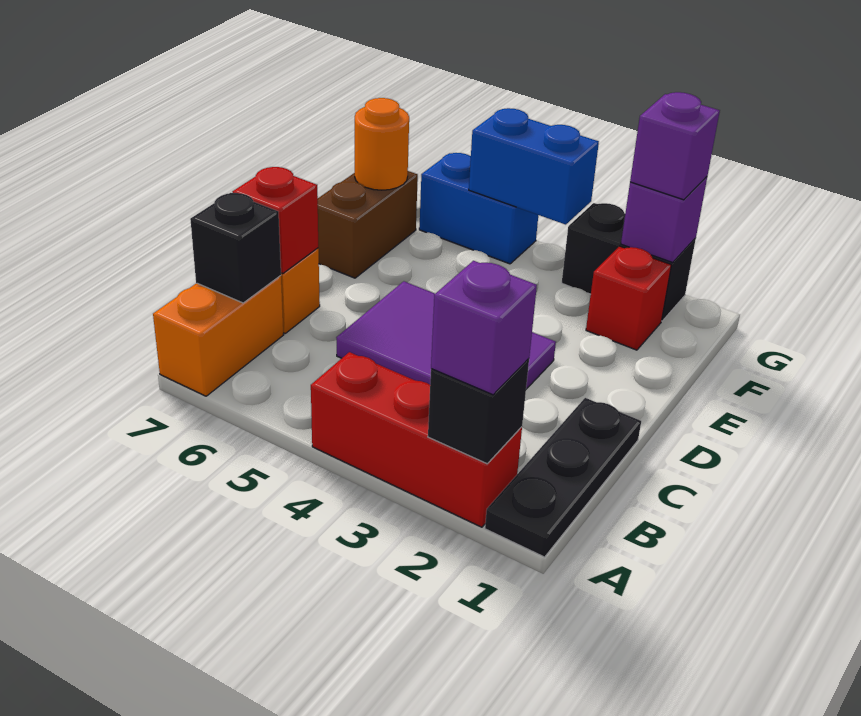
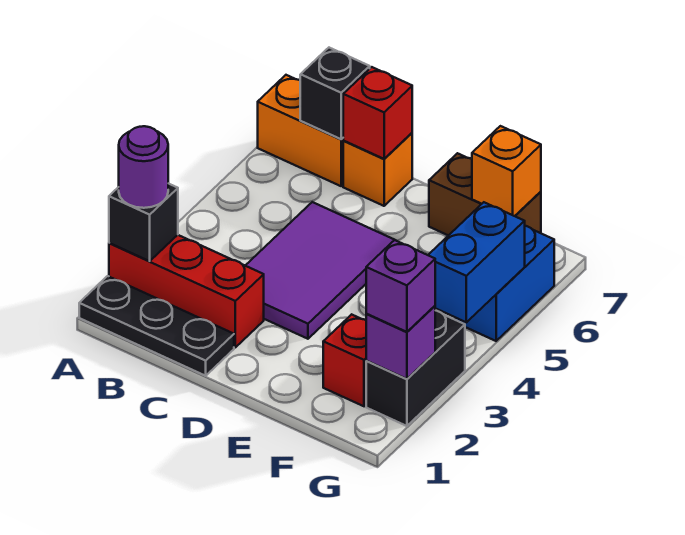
red 1x3 brick [311,352,522,527] -> red 1x3 brick turned to [109,235,264,347]
purple 1x1 brick [431,261,537,395] -> purple 1x1 round brick [119,126,168,208]
orange 1x1 round brick [355,98,409,190] -> orange 1x1 brick [472,126,541,216]

